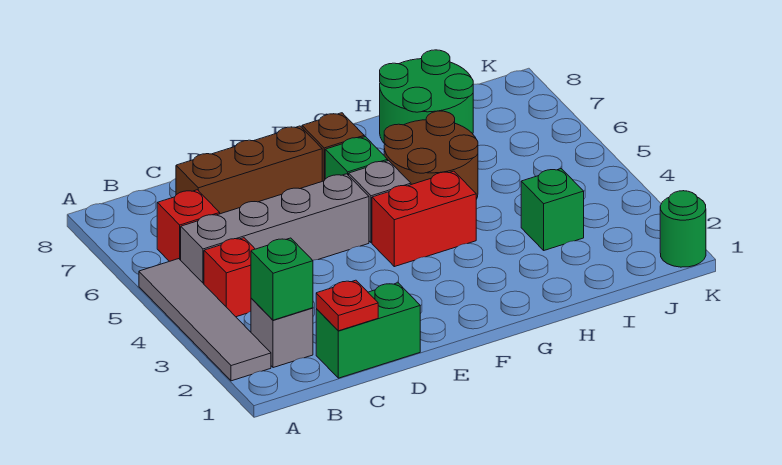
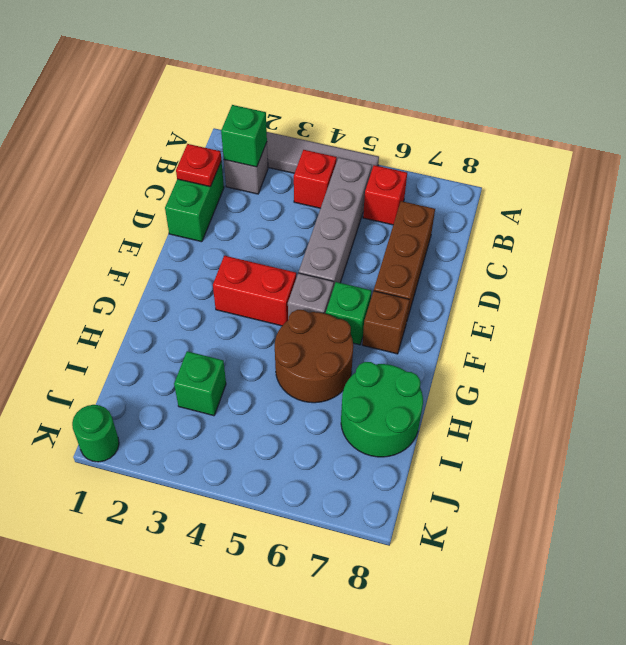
red 1x2 brick [372,171,476,267] -> red 1x2 brick turned to [213,256,296,326]

